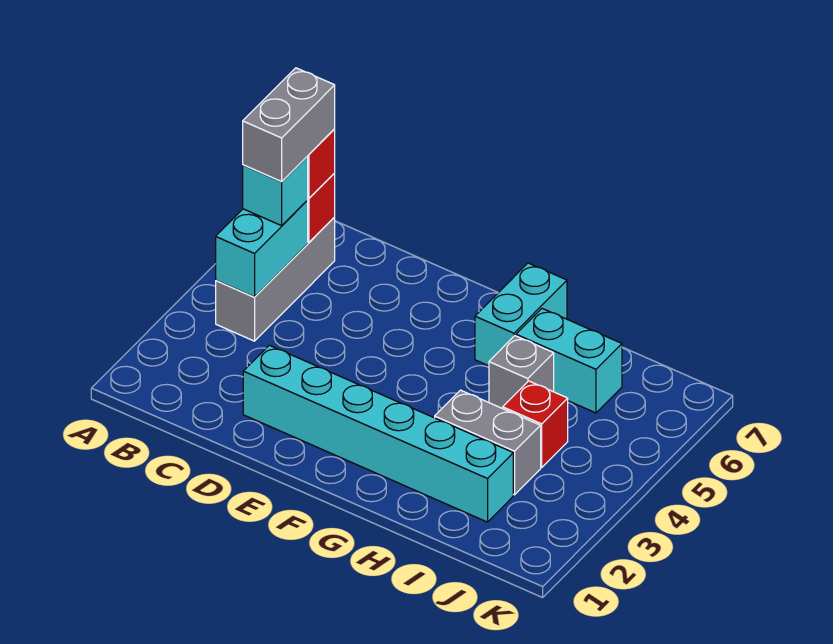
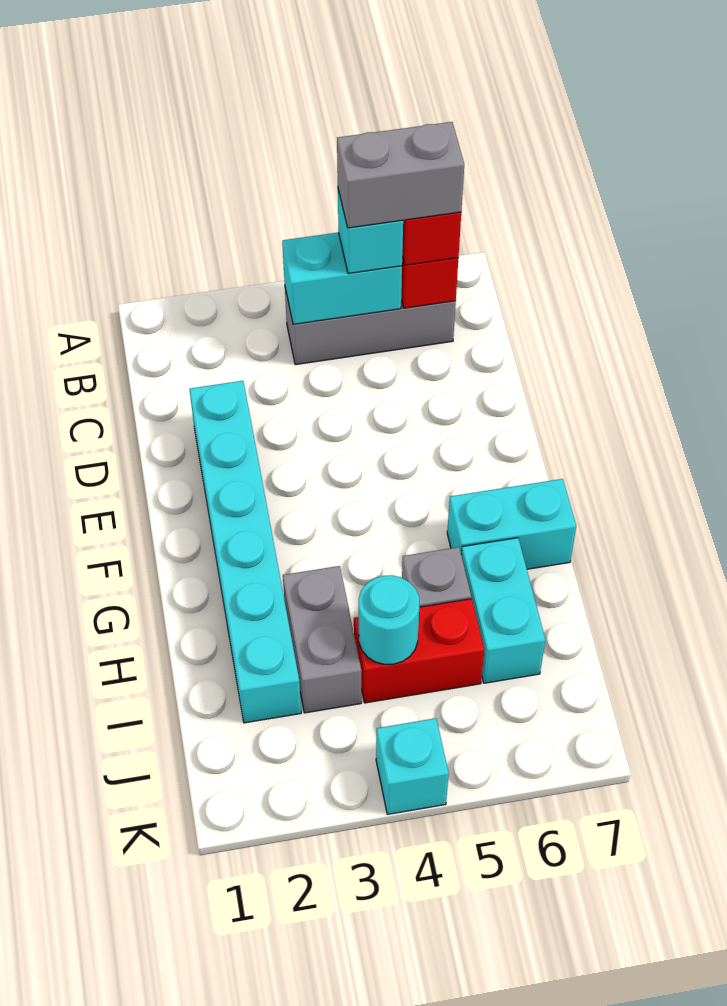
red 1x1 brick [503,381,568,467] -> red 1x2 brick [354,599,484,703]
none -> cyan 1x1 round brick [358,575,419,664]
none -> cyan 1x1 brick [376,718,449,814]

